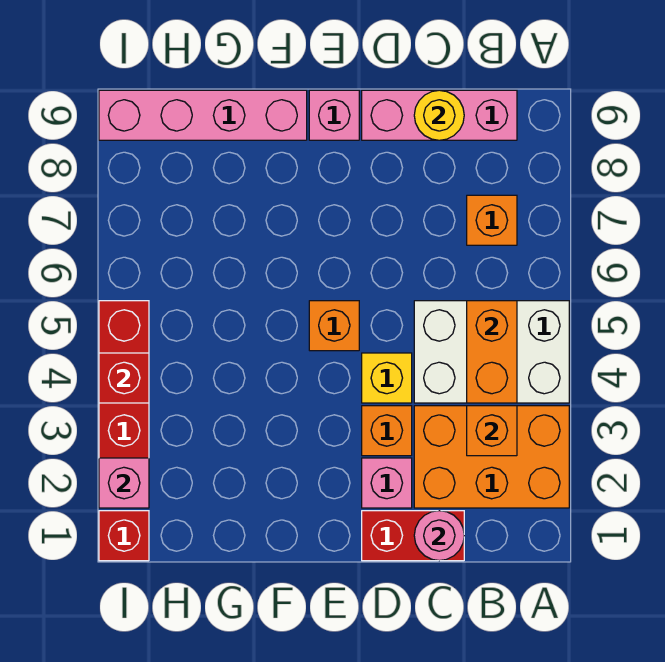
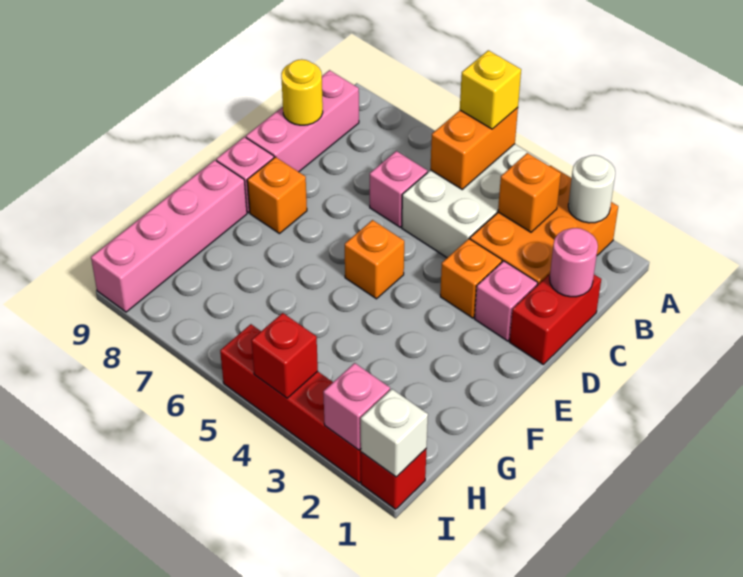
none -> white 1x1 round brick [568,155,615,223]
orange 1x2 brick [467,301,517,403] -> orange 1x2 brick turned to [430,108,518,189]
orange 1x1 brick [467,195,517,245] -> orange 1x1 brick moved to [247,157,307,234]
none -> pink 1x1 brick [370,151,427,227]
yellow 1x1 brick [362,353,412,403] -> yellow 1x1 brick moved to [460,50,521,129]
none -> white 1x1 brick [361,389,428,477]

